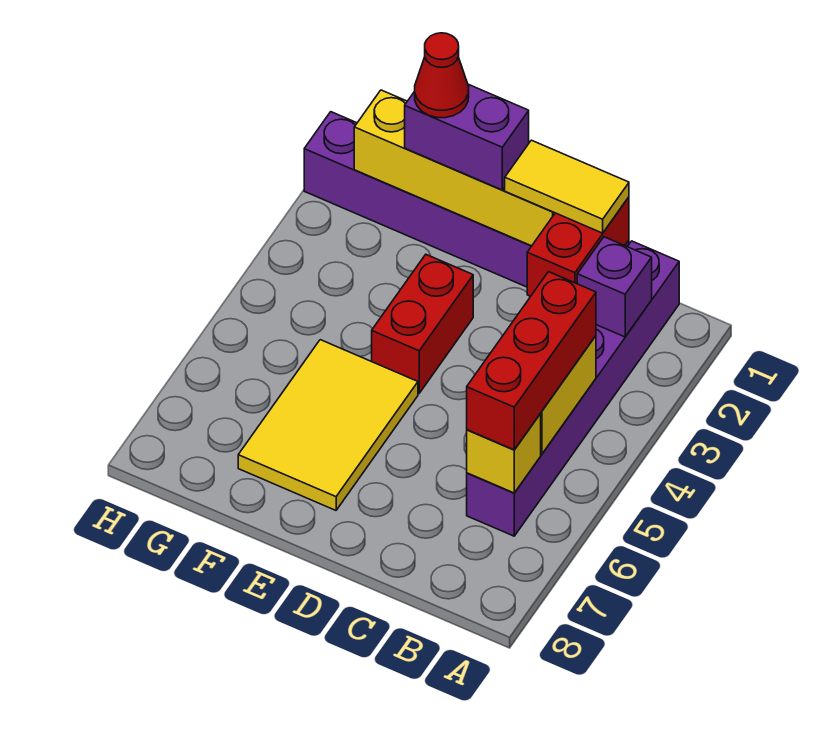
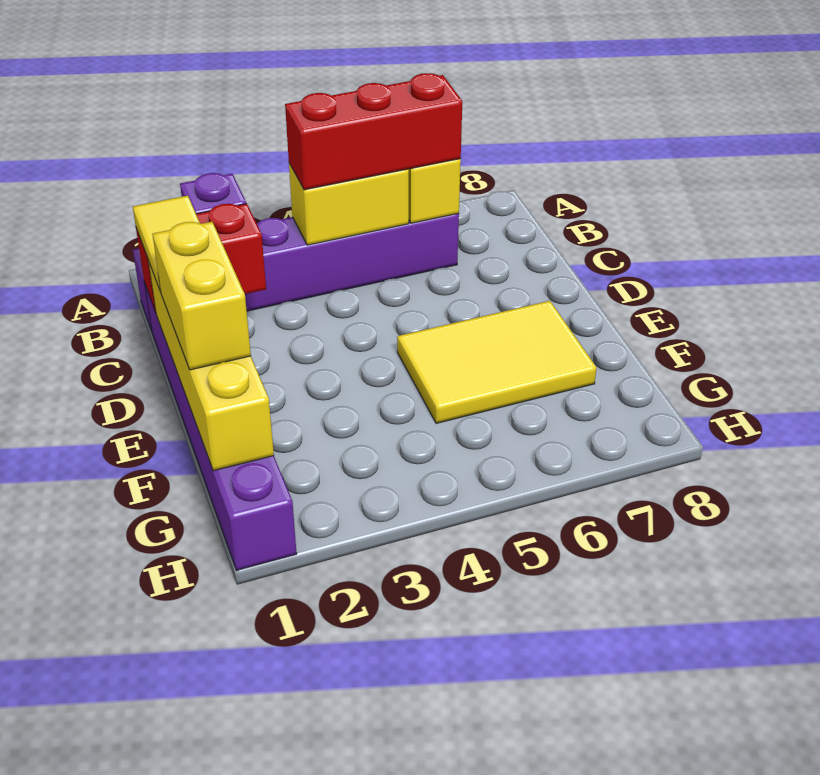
purple 1x2 brick [405,84,529,190] -> yellow 1x2 brick [152,221,251,370]
red 1x2 brick [372,255,473,393] -> none
red 1x1 cone [415,33,469,118] -> none

